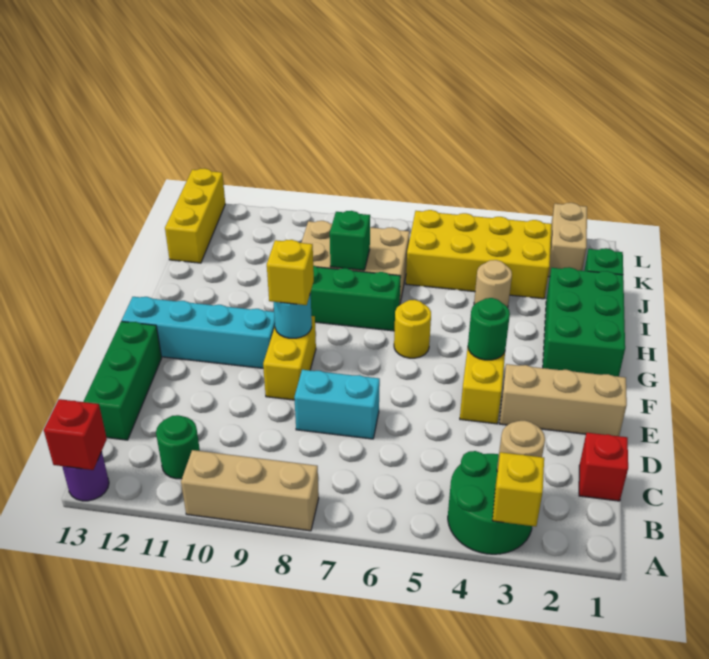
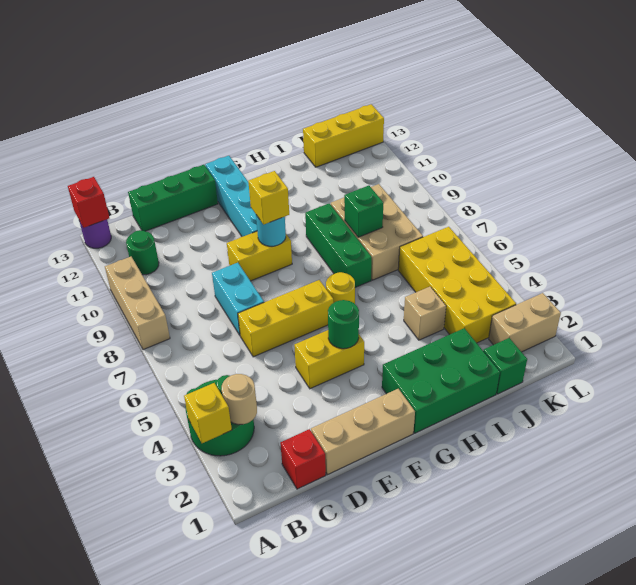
none -> yellow 1x3 brick [238,280,333,357]
tan 1x3 brick [499,364,627,436] -> tan 1x3 brick turned to [311,389,415,475]
tan 1x1 round brick [474,260,512,308] -> tan 1x1 brick [404,287,446,340]

